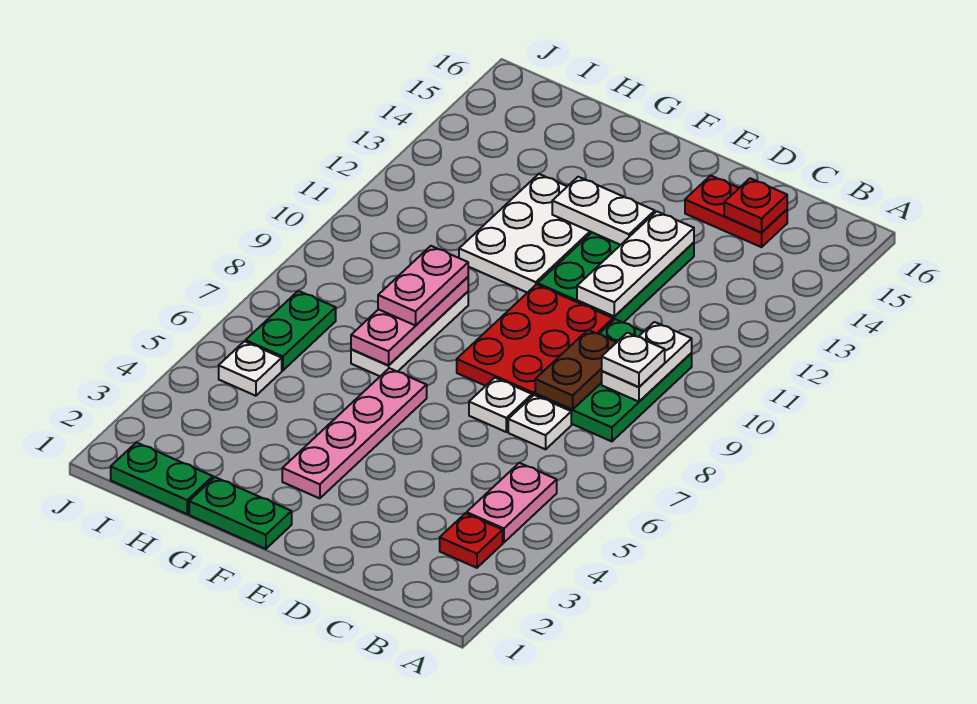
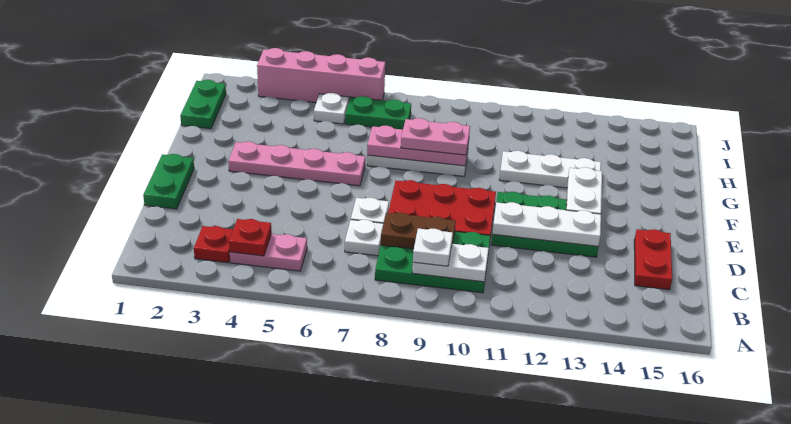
red 1x1 plate [724,178,787,233] -> red 1x1 plate moved to [229,219,271,256]
green 1x2 plate [189,477,292,549] -> green 1x2 plate moved to [143,154,194,209]
white 2x3 plate [459,174,592,293] -> white 1x3 plate [500,151,601,188]
none -> pink 1x4 brick [257,48,385,103]

